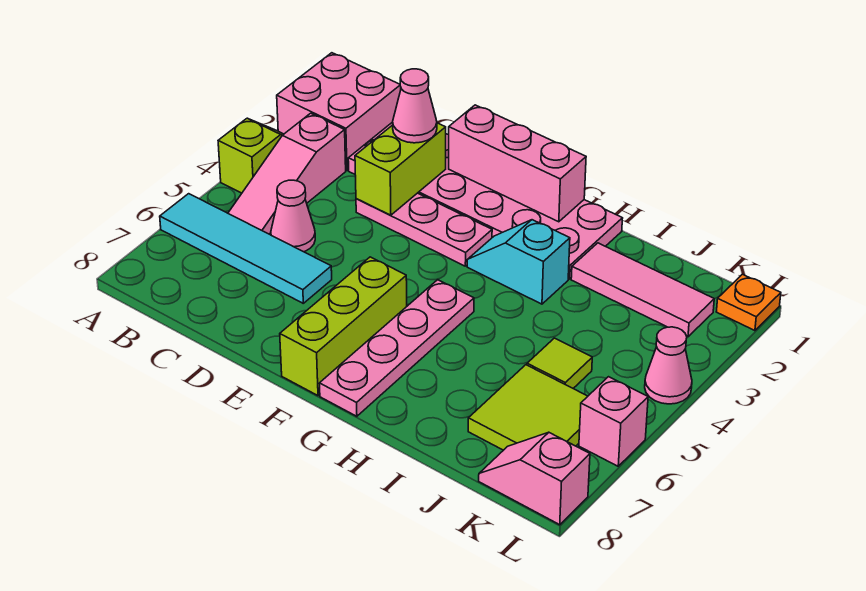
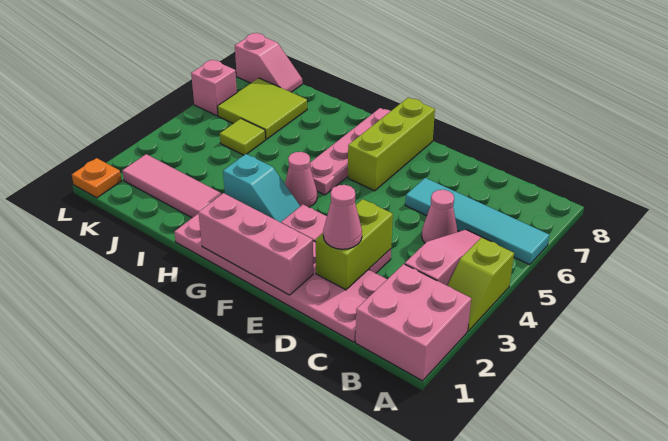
pink 1x1 cone [645,327,692,404] -> pink 1x1 cone moved to [285,152,317,207]

